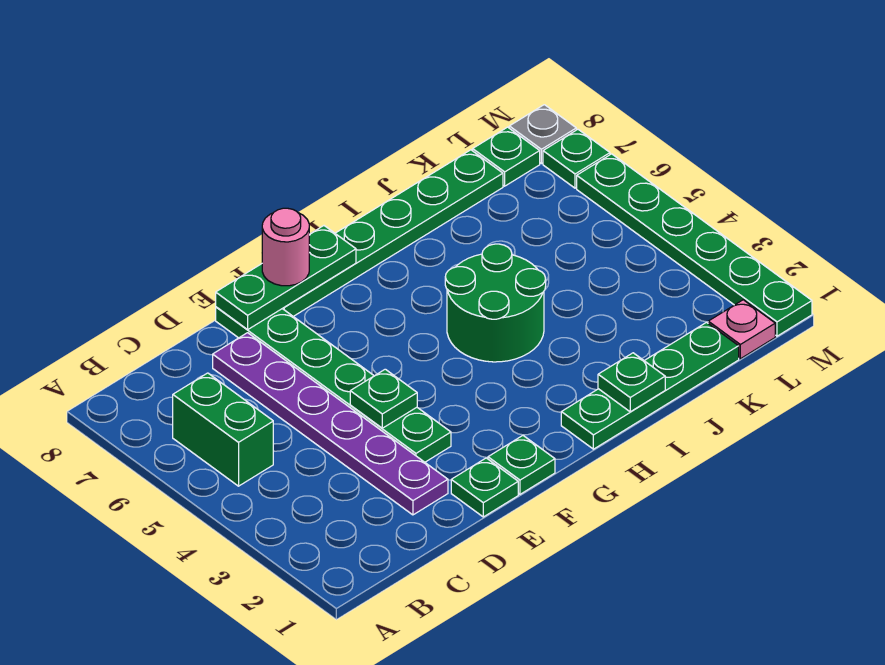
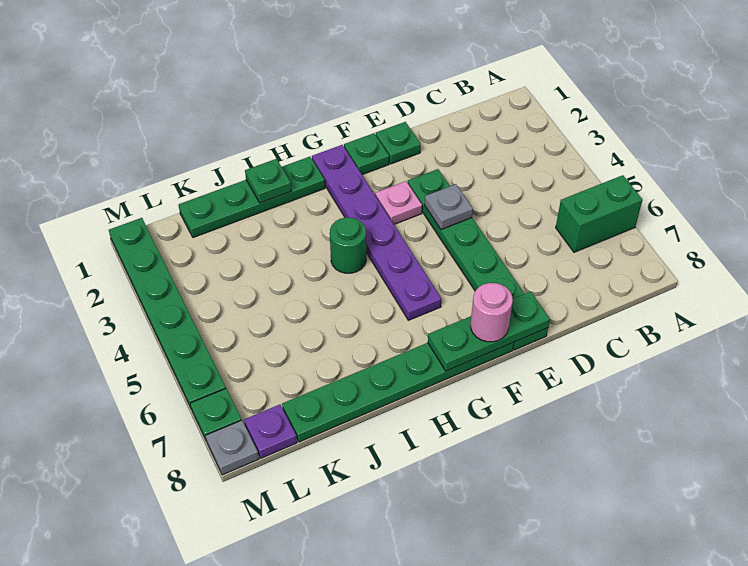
green 1x2 brick [173,373,273,486] -> green 1x2 brick turned to [556,175,642,252]
purple 1x6 plate [213,333,448,515] -> purple 1x6 plate moved to [312,145,441,320]
green 1x1 plate [350,369,417,428] -> grey 1x1 plate [425,184,473,230]
green 2x2 round brick [445,244,546,362] -> green 1x1 round brick [330,218,366,273]
pink 1x1 plate [708,300,775,359] -> pink 1x1 plate moved to [375,181,422,224]
green 1x1 plate [473,127,540,186] -> purple 1x1 plate [244,405,297,458]

